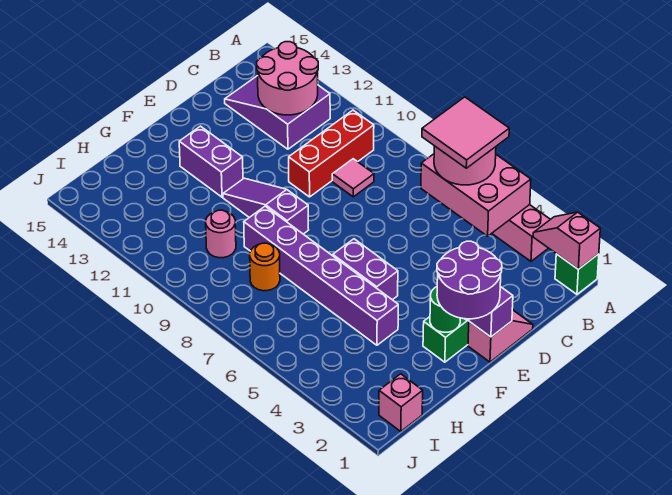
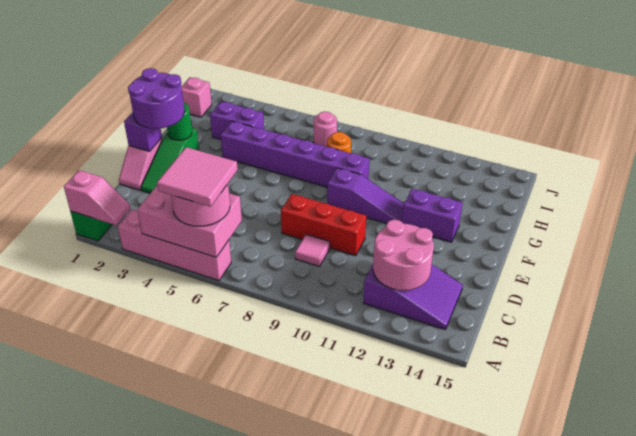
red 1x3 brick [289,110,374,197] -> red 1x3 brick turned to [281,194,366,256]
purple 1x2 brick [333,239,398,300] -> purple 1x2 brick moved to [210,102,264,139]
pink 1x1 round brick [206,210,236,258] -> pink 1x1 round brick moved to [314,112,337,147]

